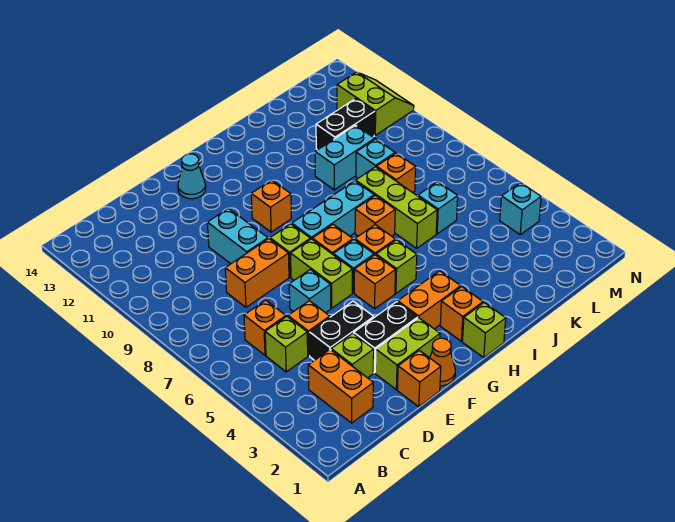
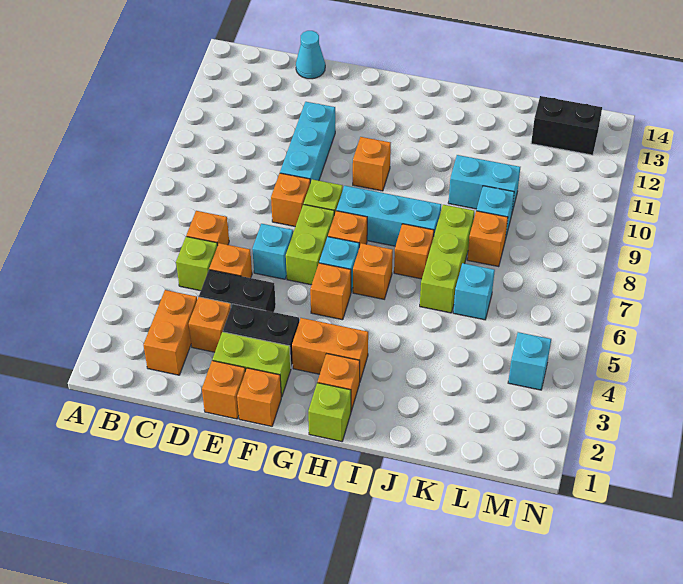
lime 1x1 brick [331,333,374,378] -> orange 1x1 brick [189,297,231,352]
orange 1x2 brick [225,239,289,307] -> orange 1x1 brick [271,173,310,227]
cyan 1x2 brick [207,208,268,264] -> cyan 1x3 brick [280,102,335,183]
orange 1x1 cone [430,338,455,386] -> orange 1x1 brick [237,368,281,426]
cyan 1x1 cone [178,154,206,199] -> cyan 1x1 cone moved to [296,31,325,79]
lime 1x1 brick [376,240,417,293] -> none
black 1x2 brick [316,99,375,150] -> black 1x2 brick moved to [531,96,602,155]
lime 2x2 slope [337,72,414,135] -> none

